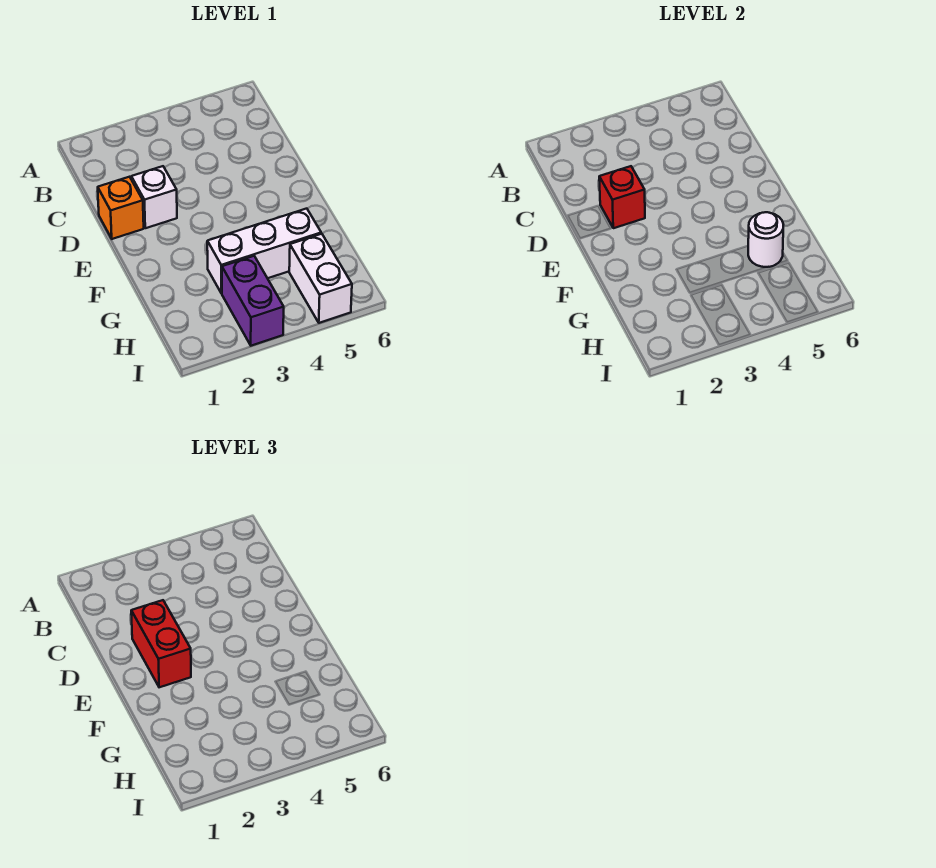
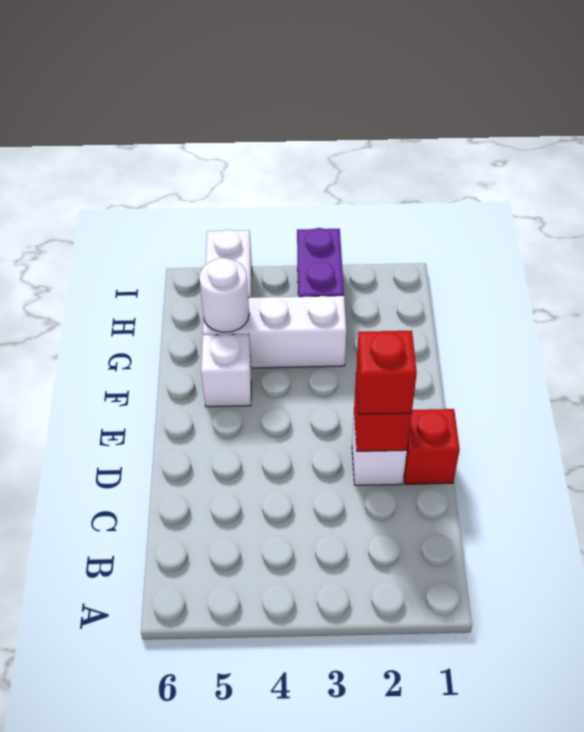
orange 1x1 brick [98,177,144,239] -> red 1x1 brick [404,409,460,484]
red 1x2 brick [131,600,191,687] -> red 1x1 brick [356,331,417,414]
none -> white 1x1 brick [201,334,251,407]

